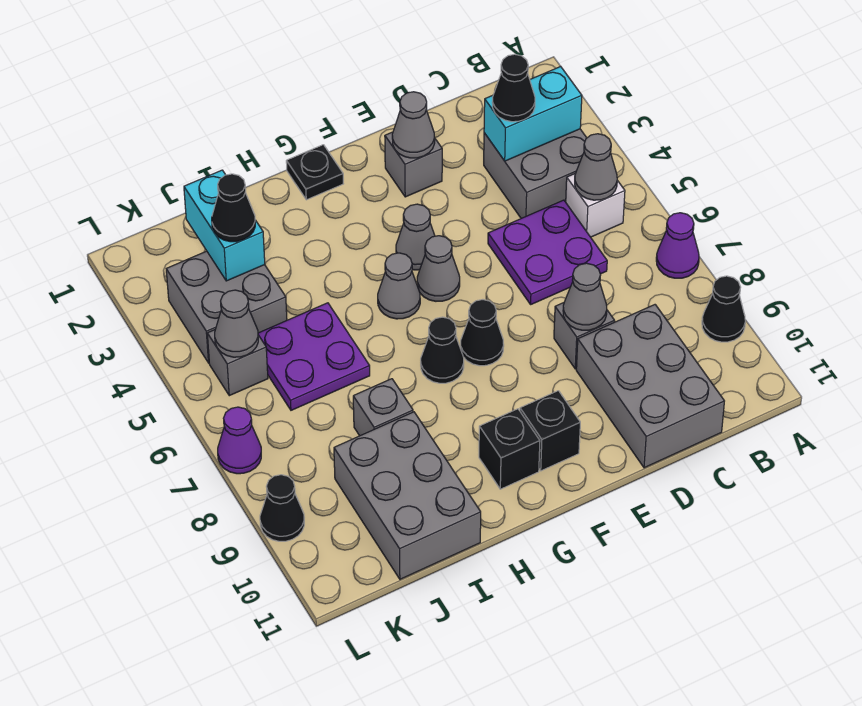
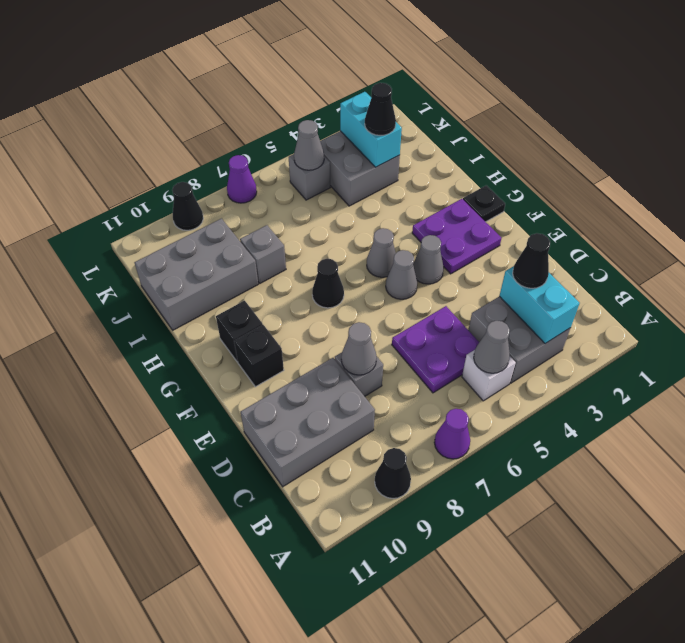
grey 1x1 brick [385,132,442,197] -> none
grey 1x1 cone [392,92,435,158] -> none
black 1x1 cone [461,300,504,366] -> none
purple 2x2 plate [258,303,370,410] -> purple 2x2 plate moved to [412,199,501,274]
cyan 1x2 brick [184,170,265,281] -> cyan 1x2 brick turned to [340,92,402,167]

